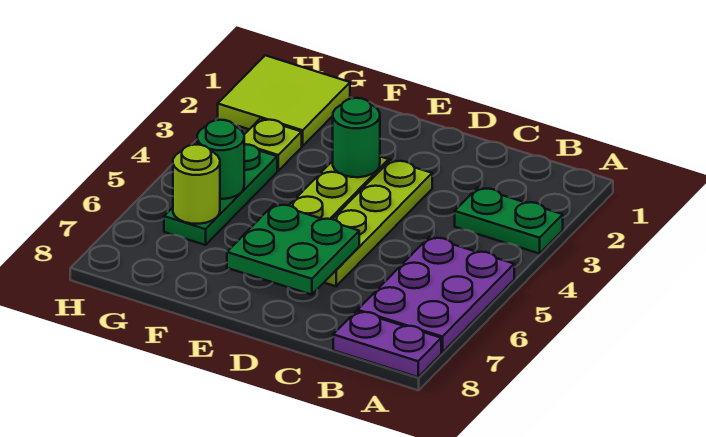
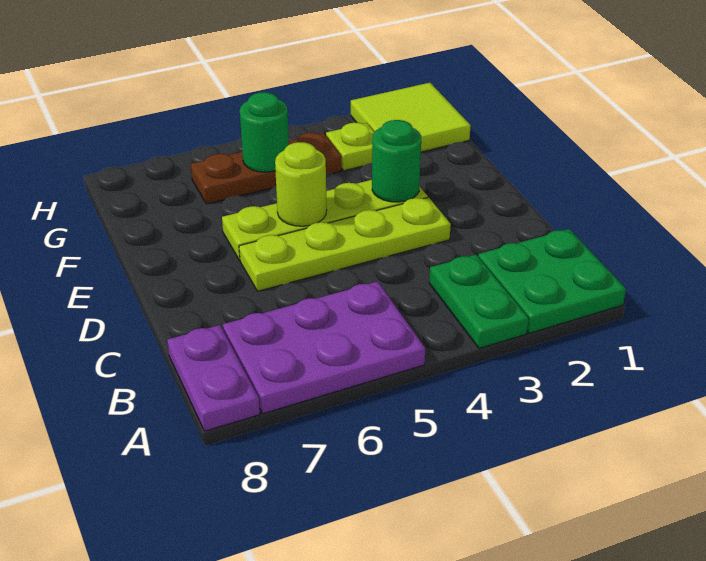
green 2x2 plate [227,204,359,295] -> green 2x2 plate moved to [478,229,626,333]
green 1x3 plate [164,144,277,245] -> brown 1x3 plate [190,133,342,204]
lime 1x1 round brick [173,145,220,224] -> lime 1x1 round brick moved to [275,142,327,226]

